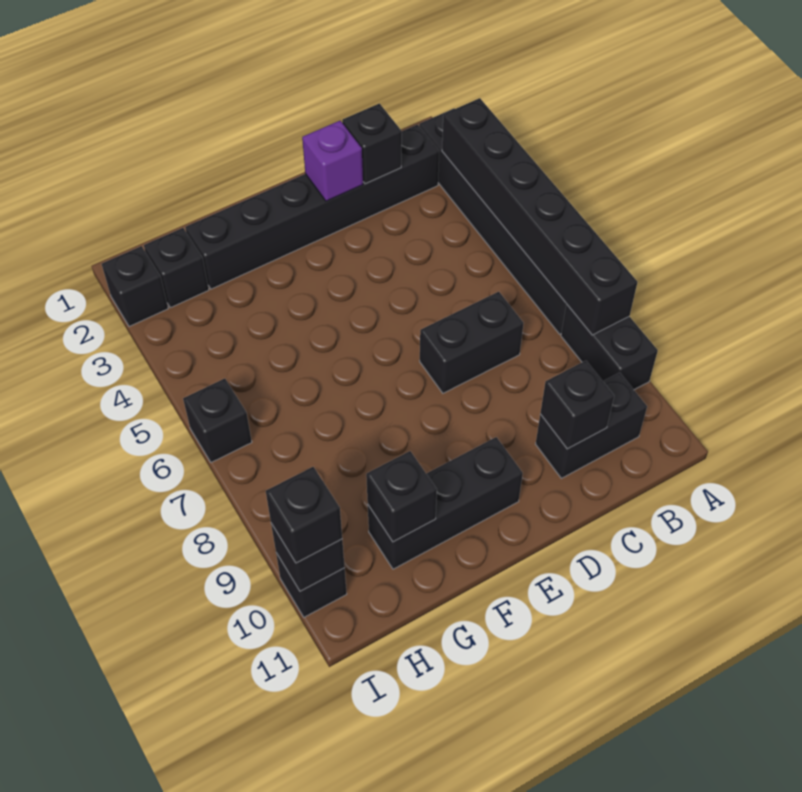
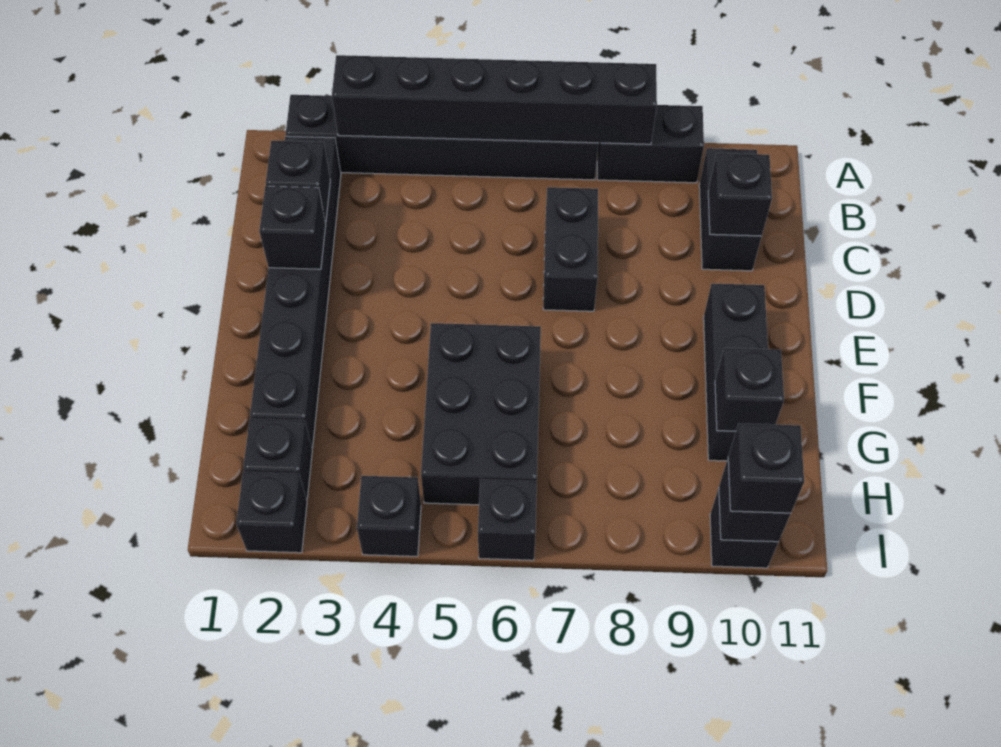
purple 1x1 brick [302,121,363,201] -> black 1x1 brick [259,186,326,269]
none -> black 2x3 brick [421,323,541,505]
none -> black 1x1 brick [357,476,421,556]

